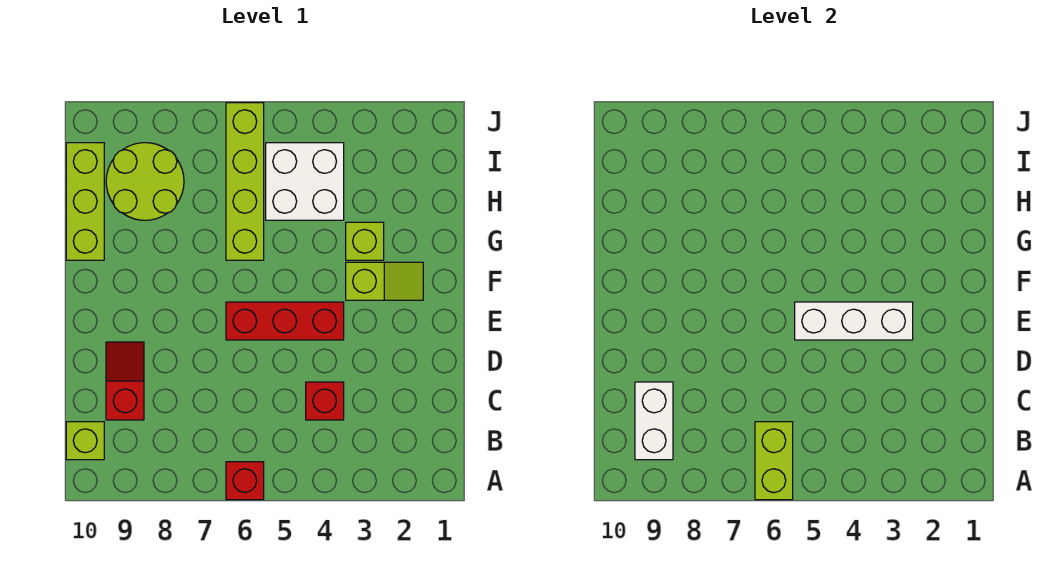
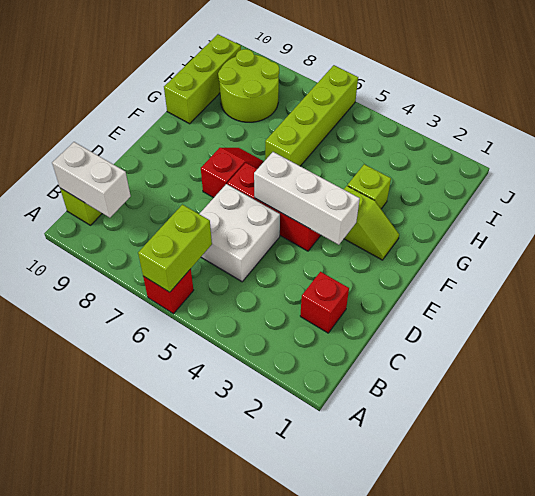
white 1x2 brick [635,382,673,460] -> white 1x2 brick turned to [52,142,131,218]
red 1x1 brick [306,382,344,420] -> red 1x1 brick moved to [300,272,349,333]
red 1x2 slope [106,342,144,420] -> red 1x2 slope moved to [201,148,263,198]
white 2x2 brick [266,143,344,220] -> white 2x2 brick moved to [200,184,280,282]

